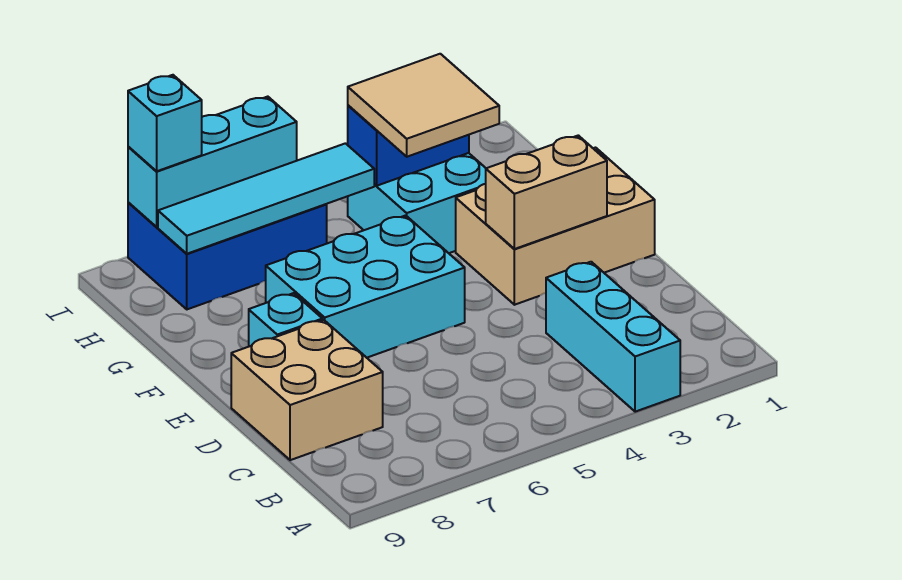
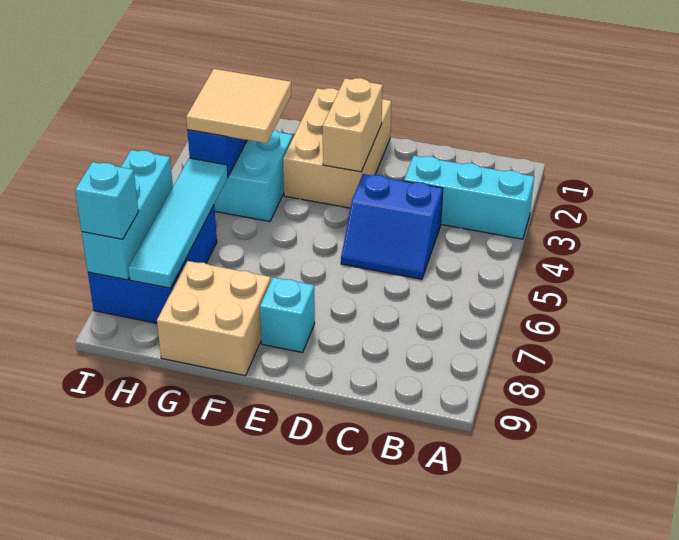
none -> blue 2x2 slope [341,174,443,279]
tan 2x2 brick [231,320,383,460] -> tan 2x2 brick moved to [157,261,271,376]
cyan 2x3 brick [266,215,465,358] -> none

